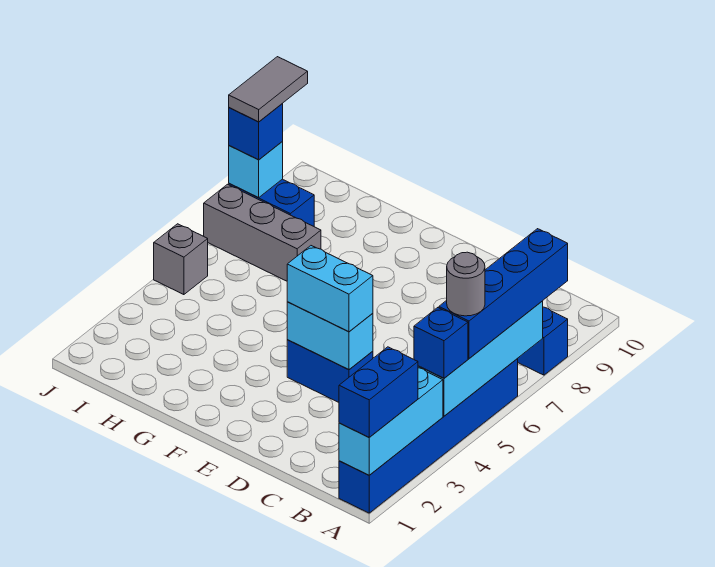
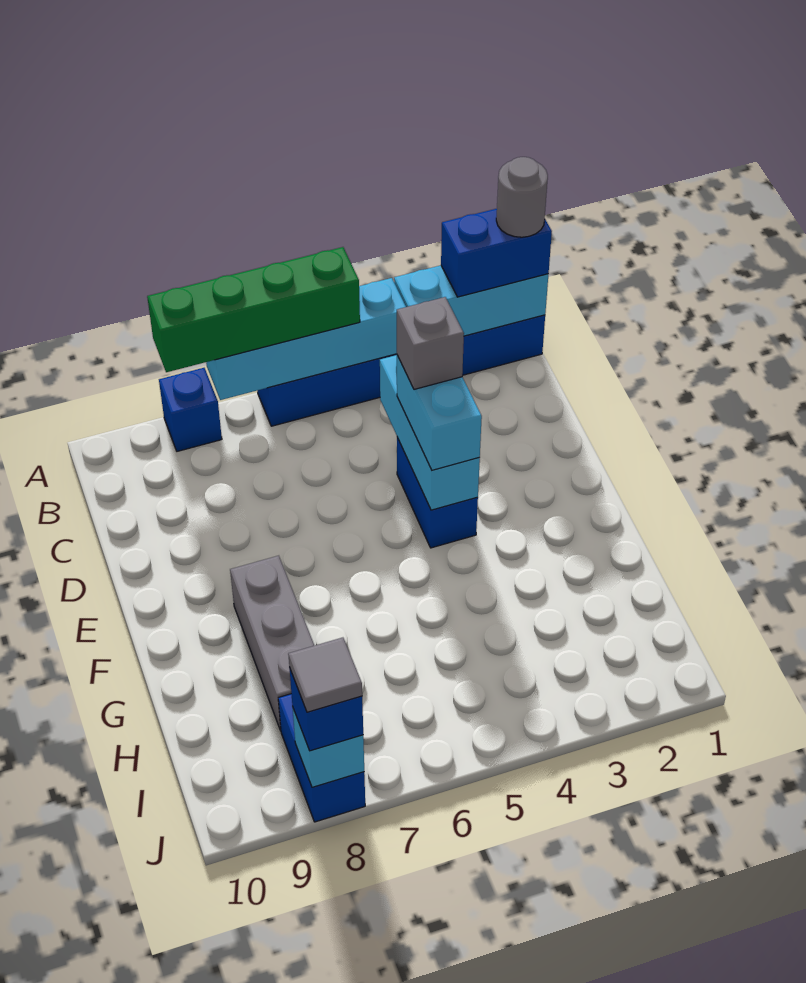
blue 1x1 brick [414,308,468,378] -> none
blue 1x4 brick [439,229,568,358] -> green 1x4 brick [147,247,360,372]
grey 1x1 round brick [447,252,485,316] -> grey 1x1 round brick moved to [496,157,548,237]
cyan 1x2 brick [287,302,373,370] -> cyan 1x3 brick [380,355,480,510]
grey 1x3 brick [204,184,321,281] -> grey 1x3 brick moved to [230,556,314,731]
grey 1x1 brick [154,224,208,295] -> grey 1x1 brick moved to [397,297,464,389]
grey 1x2 tile [229,57,308,122] -> grey 1x1 tile [288,638,362,712]

